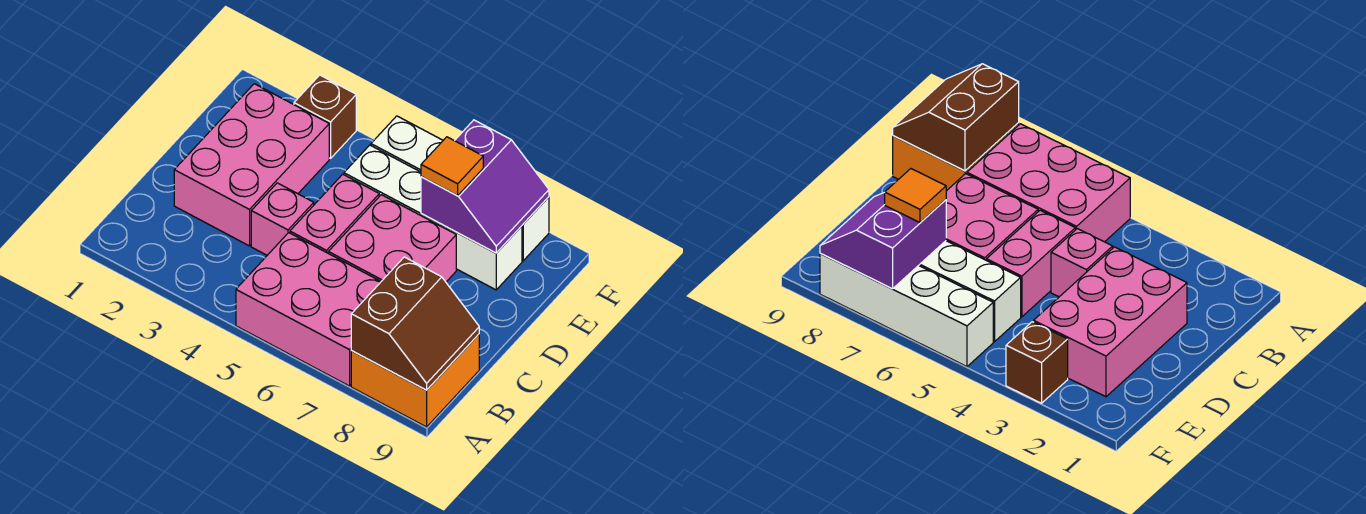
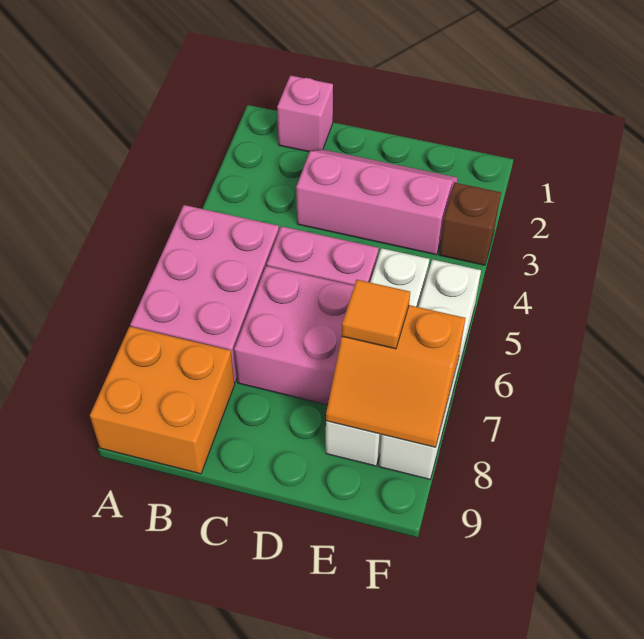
brown 2x2 slope [351,257,479,390] -> none
pink 2x3 brick [174,84,329,246] -> pink 2x3 slope [296,149,458,255]
pink 1x1 brick [251,183,314,255] -> pink 1x1 brick moved to [277,75,333,152]
purple 2x2 slope [421,120,549,253] -> orange 2x2 slope [326,305,465,447]

